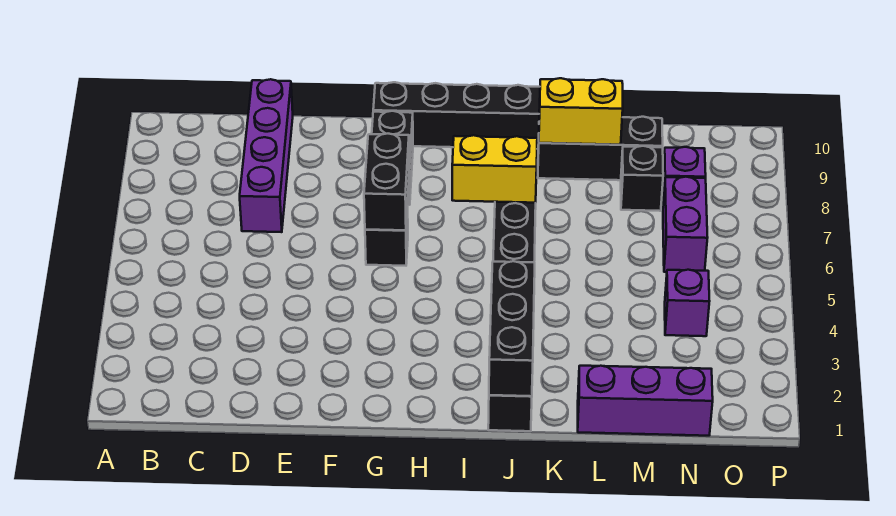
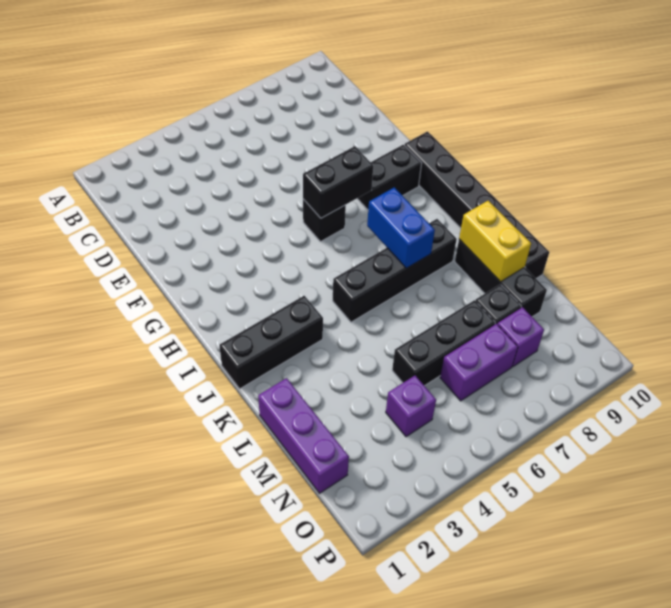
purple 1x4 brick [240,79,293,232] -> none
yellow 1x2 brick [452,135,537,203] -> blue 1x2 brick [367,187,435,268]
black 1x3 brick [489,261,535,396] -> black 1x3 brick moved to [392,300,495,386]

